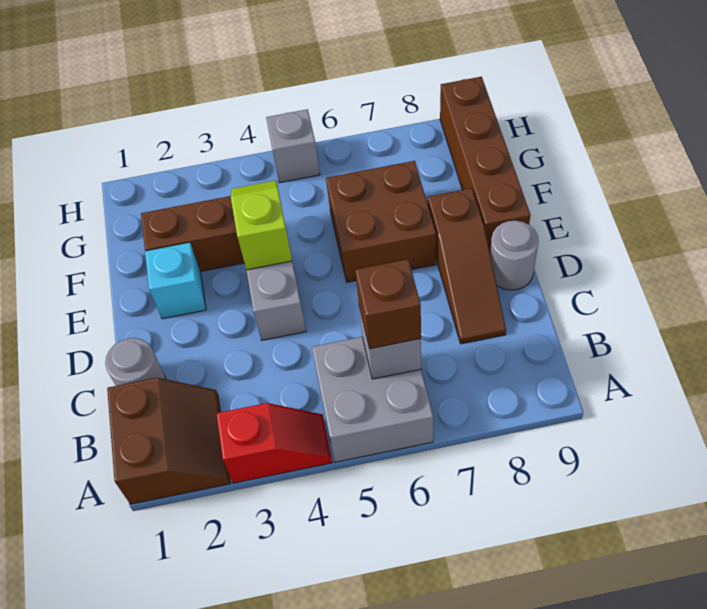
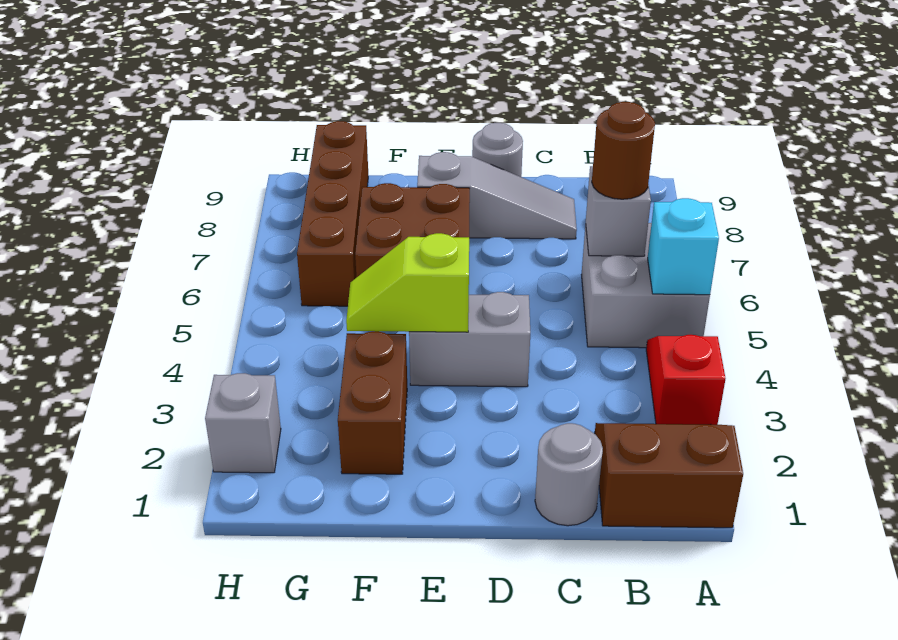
brown 1x1 brick [355,259,421,349] -> brown 1x1 round brick [592,102,655,199]
brown 1x3 slope [428,188,506,344] -> grey 1x3 slope [417,152,577,239]
cyan 1x1 brick [145,243,206,319] -> cyan 1x1 brick moved to [648,198,719,295]
brown 1x4 brick [440,77,531,252] -> brown 1x4 brick turned to [297,121,368,306]
grey 1x1 brick [266,109,320,183] -> grey 1x1 brick moved to [205,373,281,473]

